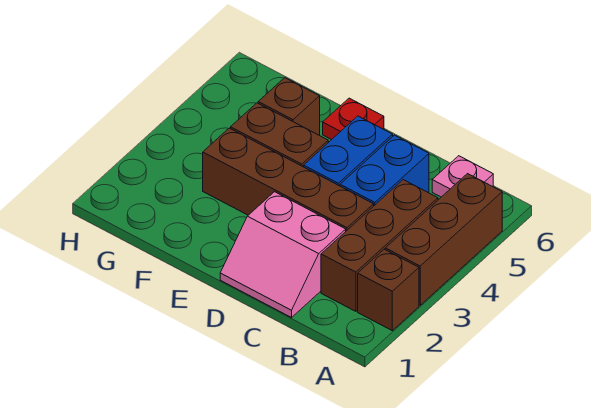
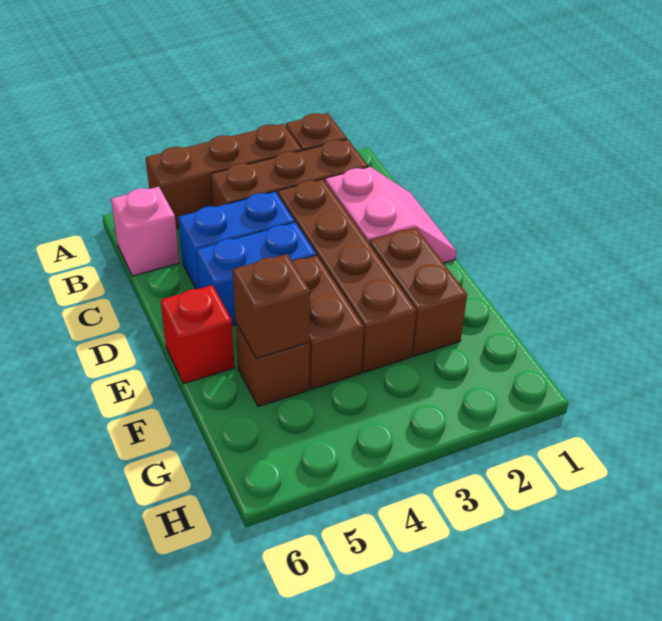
pink 1x1 plate [432,156,493,197] -> pink 1x1 brick [111,187,180,276]
none -> brown 1x2 brick [370,228,467,356]
red 1x1 plate [323,98,384,140] -> red 1x1 brick [161,285,235,384]
none -> brown 1x1 brick [233,254,310,359]

